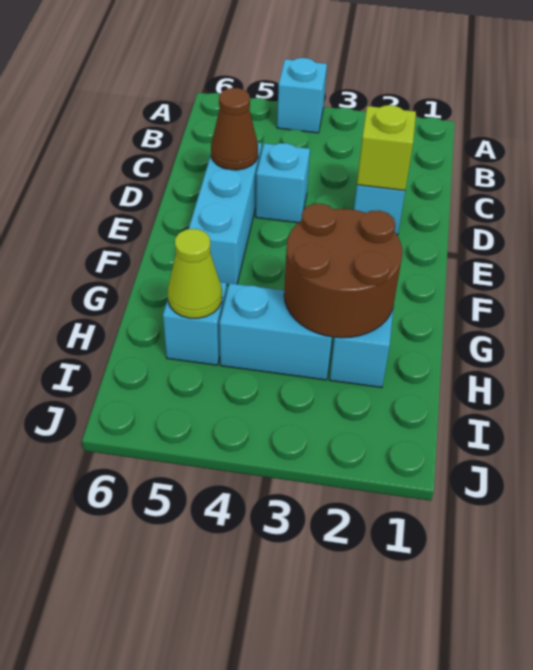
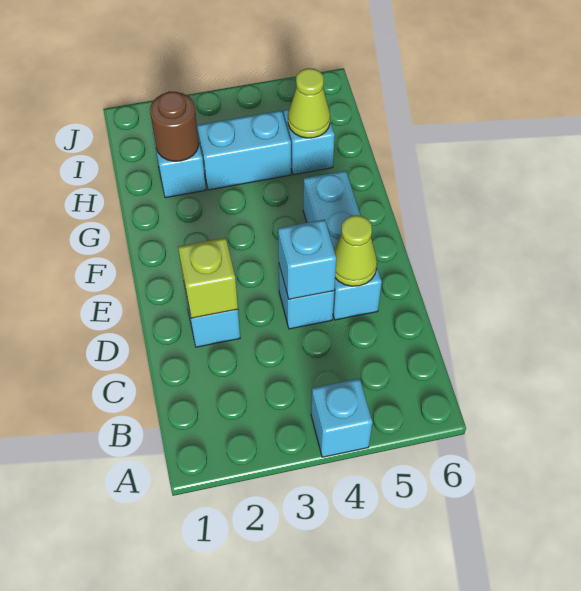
none -> cyan 1x1 brick [278,219,336,299]
brown 1x1 cone [211,88,258,170] -> lime 1x1 cone [334,215,377,286]
brown 2x2 round brick [284,204,402,338] -> brown 1x1 round brick [150,91,199,161]

